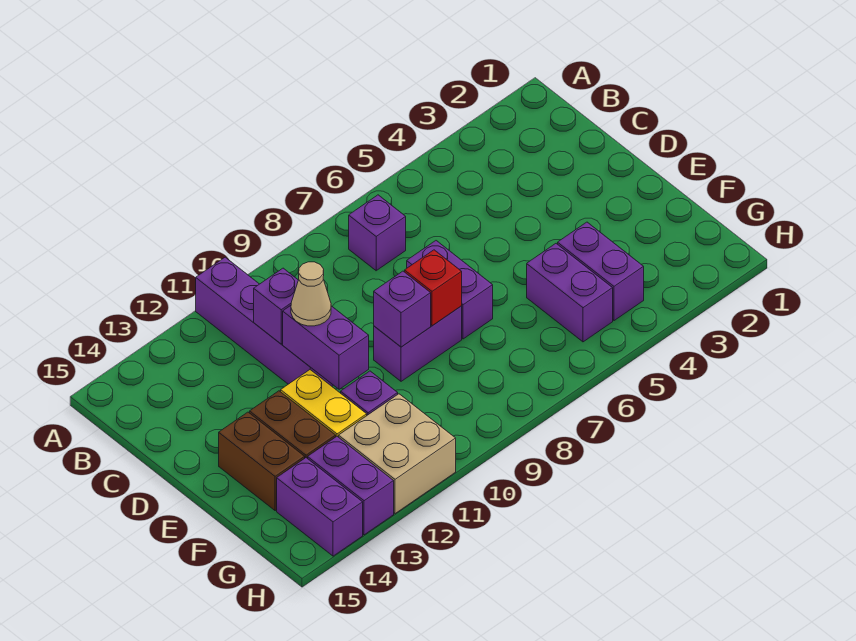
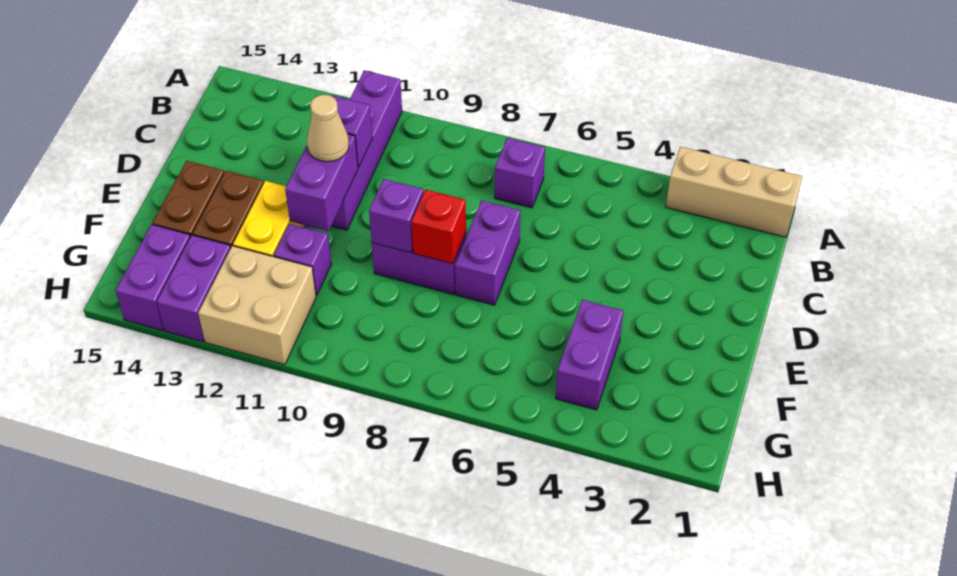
none -> tan 1x3 brick [666,147,802,237]
purple 1x2 brick [527,244,613,342] -> none

